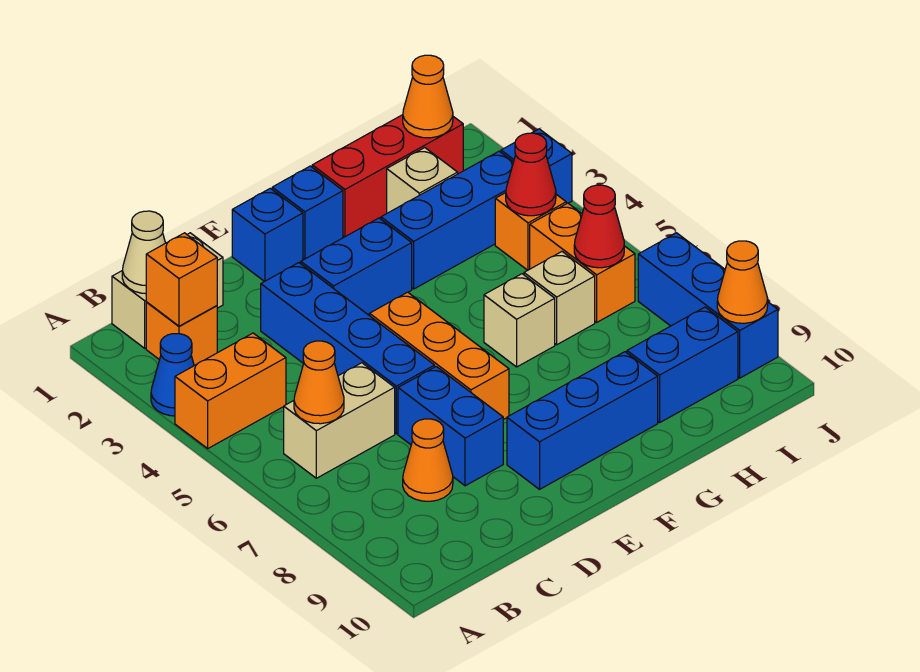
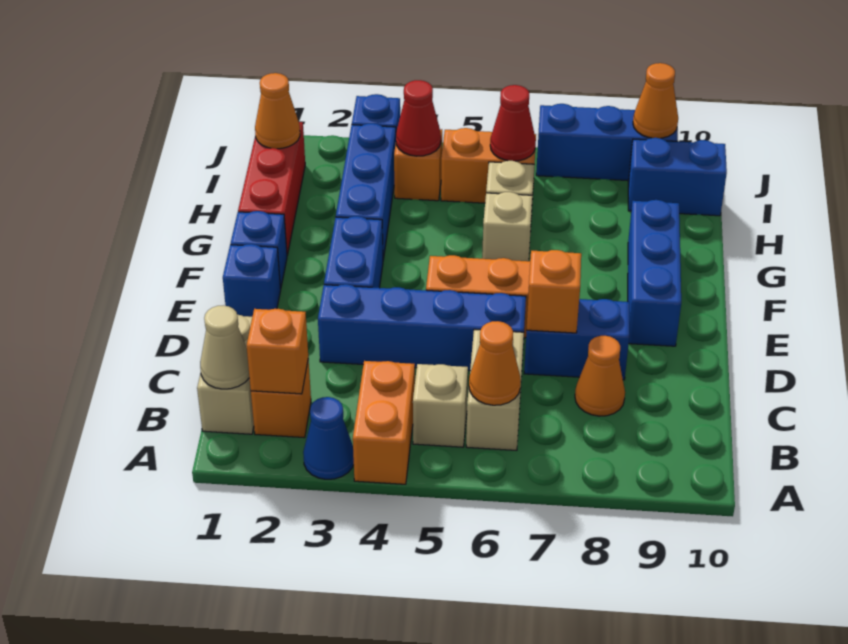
none -> orange 1x1 brick [527,250,581,333]
tan 1x1 brick [387,148,458,213] -> tan 1x1 brick moved to [413,364,468,447]
blue 1x2 brick [627,307,738,422] -> blue 1x2 brick turned to [628,138,727,216]

